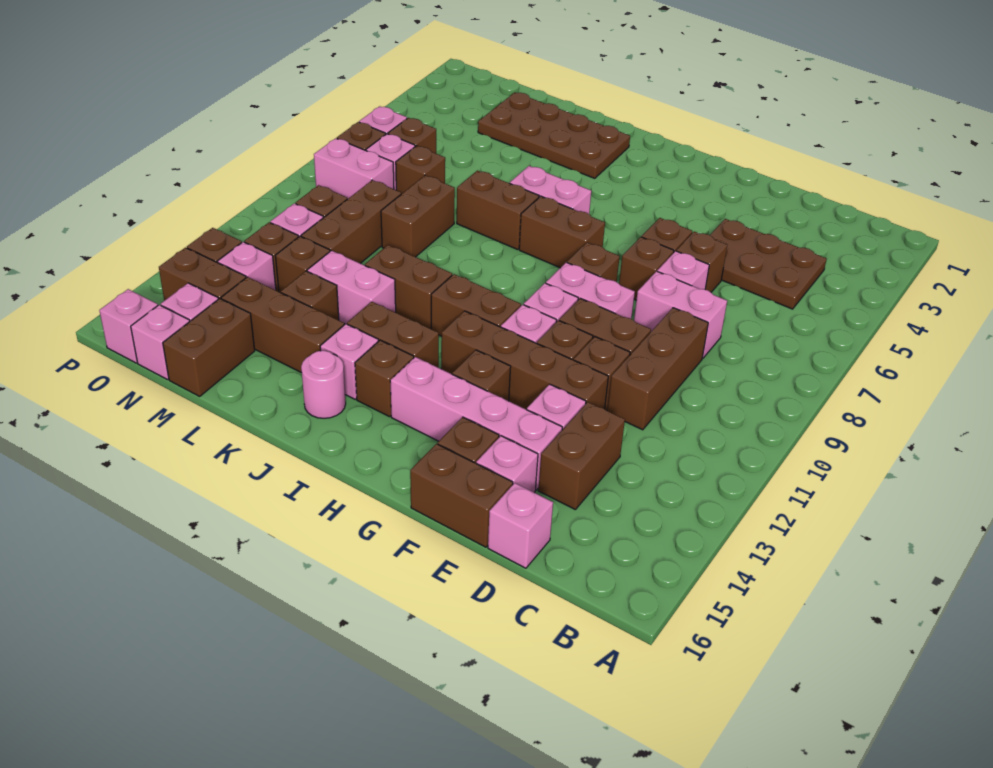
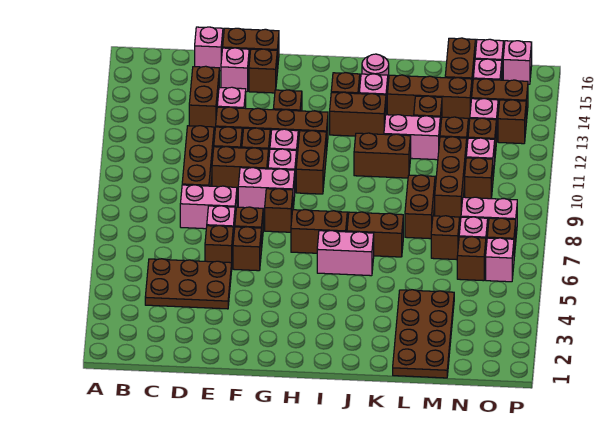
pink 1x4 brick [390,357,562,490] -> none
brown 1x2 brick [431,274,521,336] -> brown 1x2 brick turned to [296,131,326,194]
brown 2x4 plate [478,92,630,178] -> brown 2x4 plate turned to [393,290,454,378]

